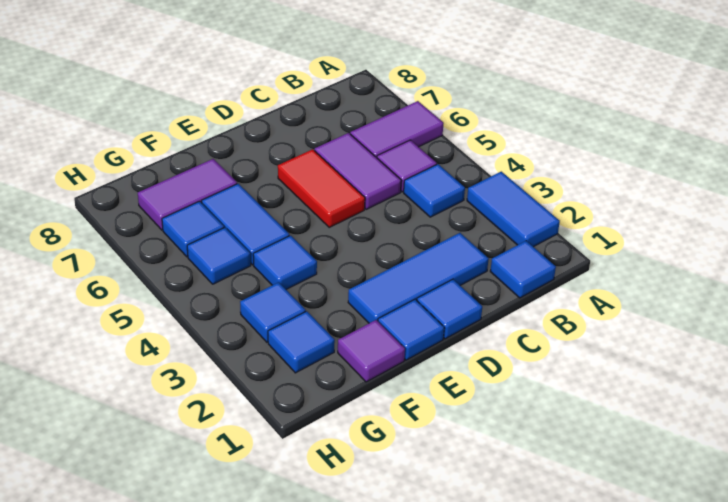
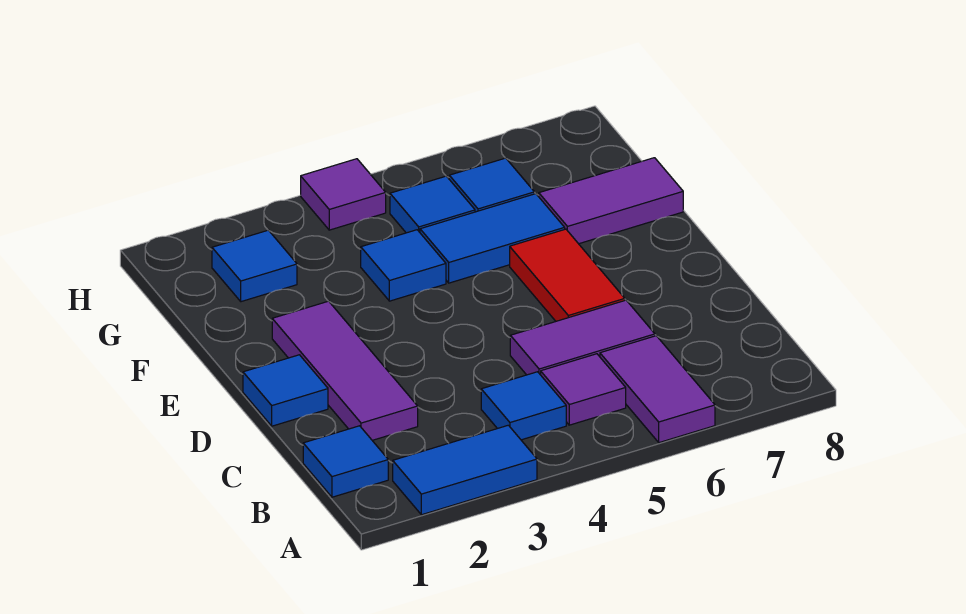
blue 1x3 tile [348,233,489,323] -> purple 1x3 tile [272,301,418,440]
red 1x2 tile [278,149,365,227] -> red 1x2 tile turned to [510,229,625,321]
blue 1x1 tile [378,299,444,360] -> none
purple 1x1 tile [338,320,405,382] -> purple 1x1 tile moved to [301,159,386,230]
purple 1x2 tile [138,159,237,230] -> purple 1x2 tile turned to [539,158,683,244]
blue 1x1 tile [240,282,306,342] -> none

